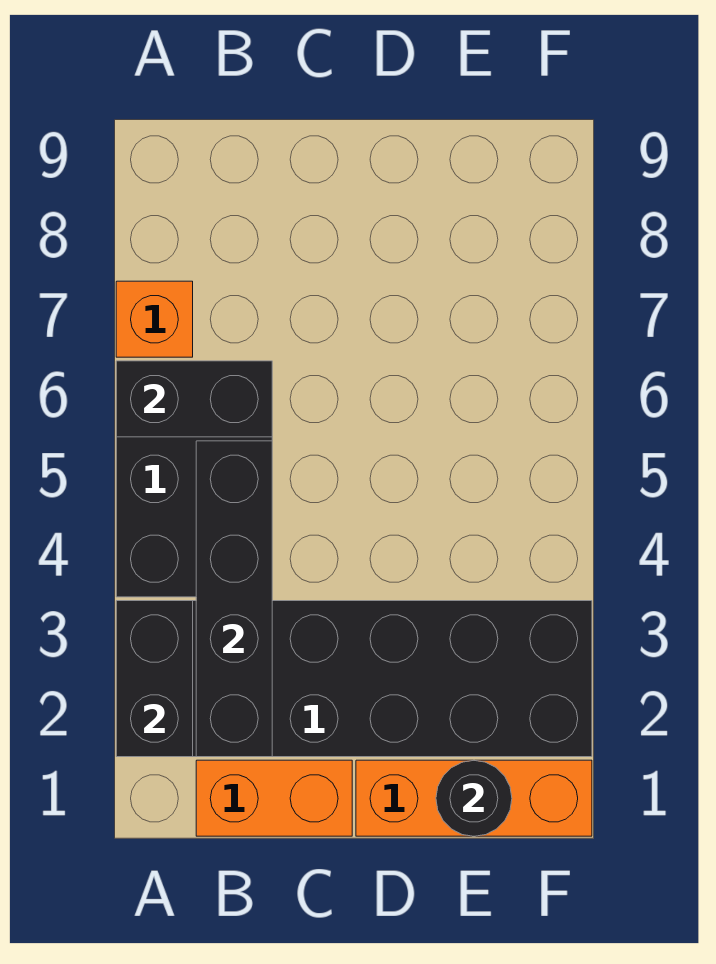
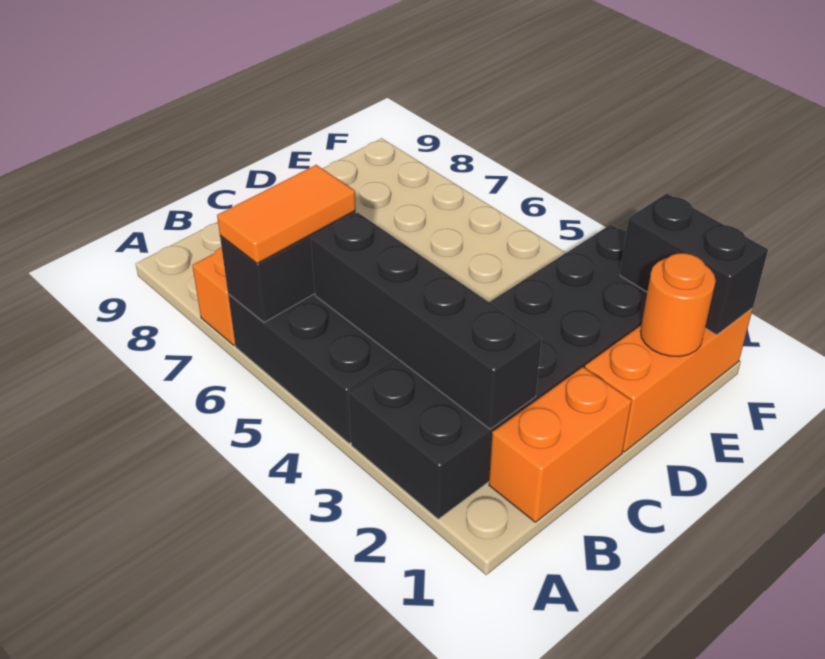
black 1x2 brick [116,601,193,757] -> black 1x2 brick moved to [620,194,768,335]
none -> orange 1x2 tile [217,165,356,264]
black 1x1 round brick [436,760,512,836] -> orange 1x1 round brick [640,253,716,357]

